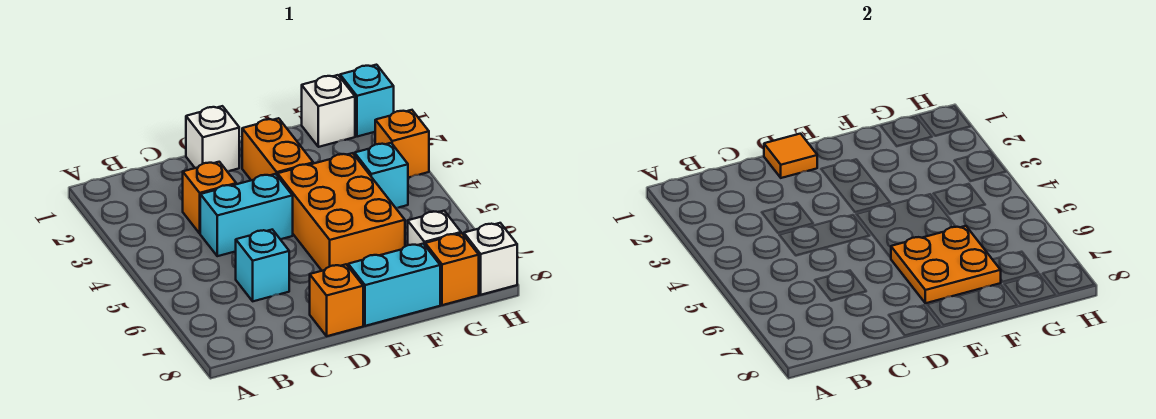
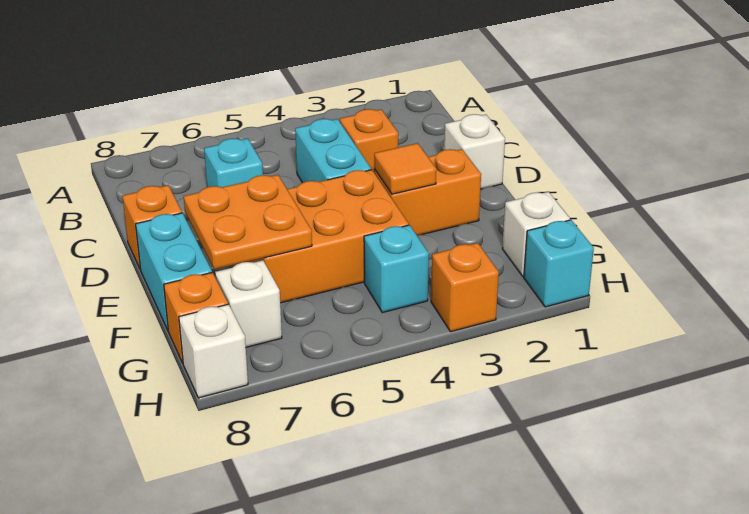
orange 1x1 tile [764,134,817,178] -> orange 1x1 tile moved to [374,143,436,194]

